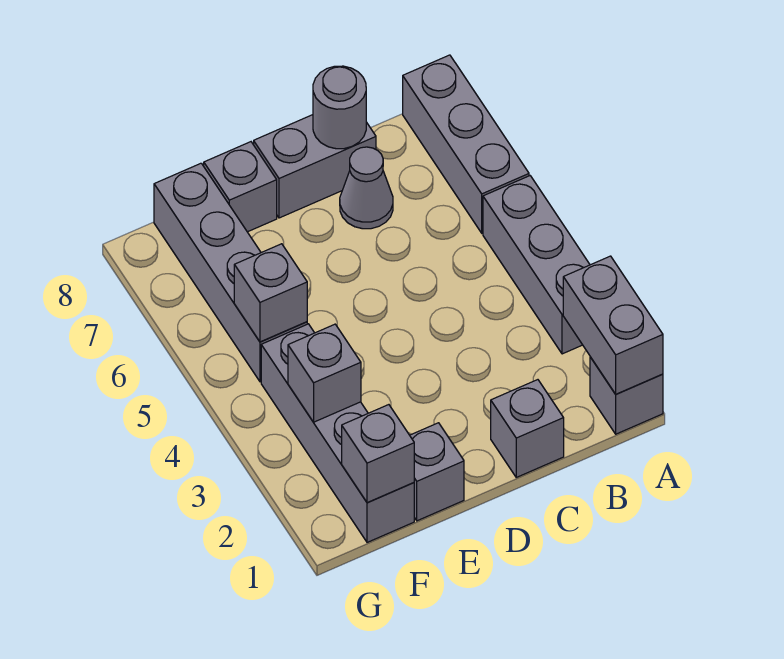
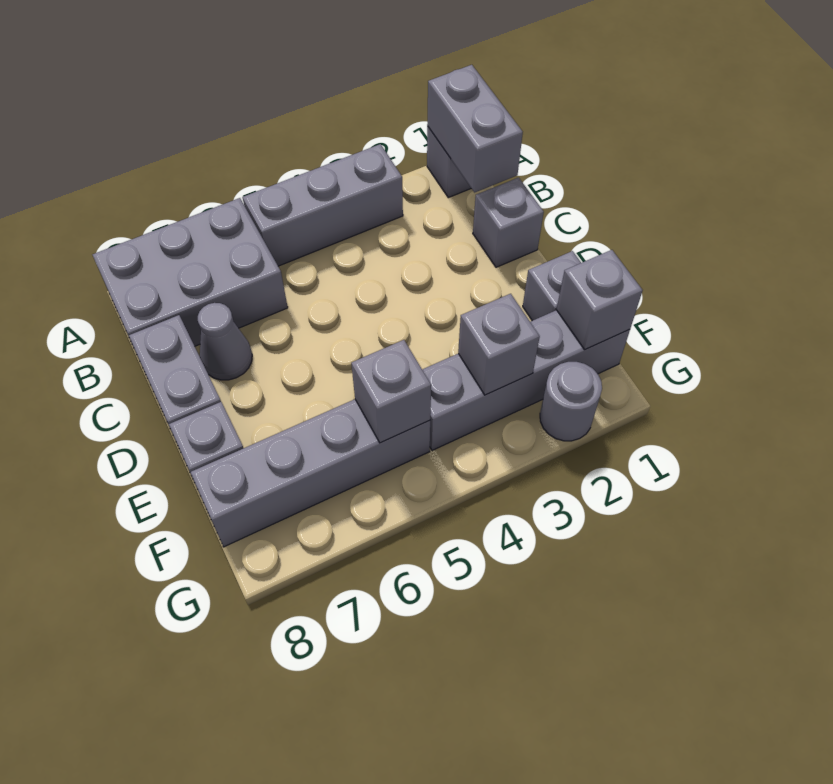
grey 1x2 brick [563,256,663,394] -> grey 1x2 brick turned to [427,65,523,192]
grey 1x3 brick [403,55,529,233] -> grey 2x3 brick [93,198,288,347]
grey 1x1 round brick [313,66,366,149] -> grey 1x1 round brick moved to [540,362,602,441]

